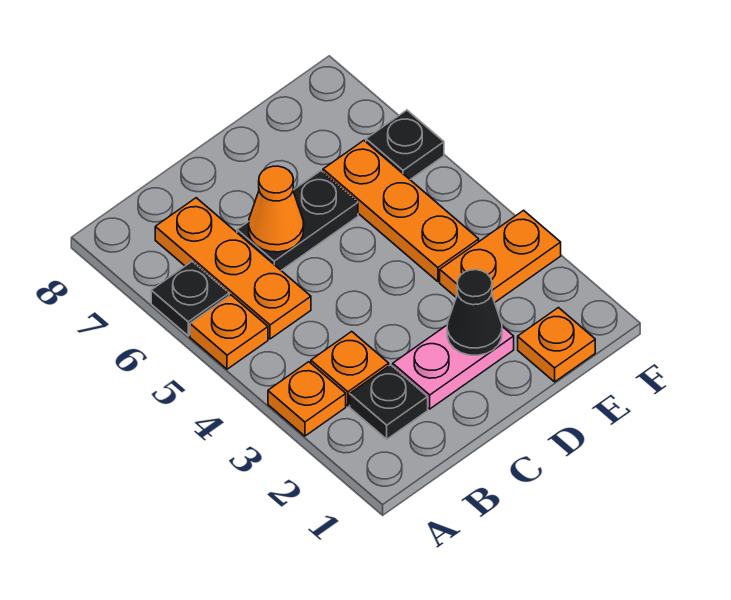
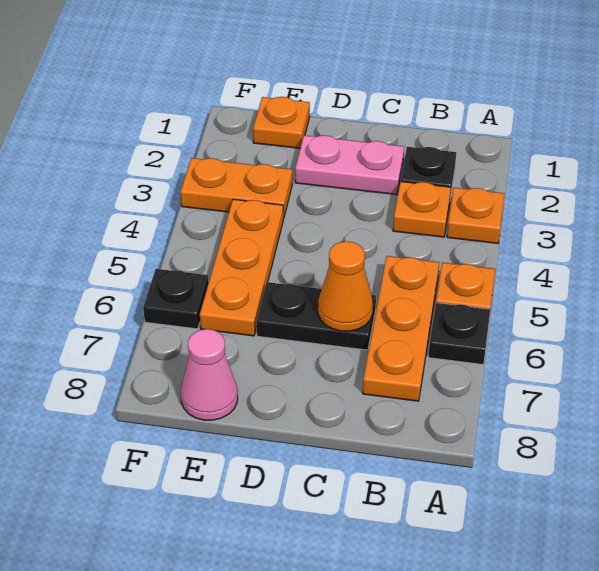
black 1x1 cone [447,270,502,355] -> none
none -> pink 1x1 cone [181,329,238,420]

